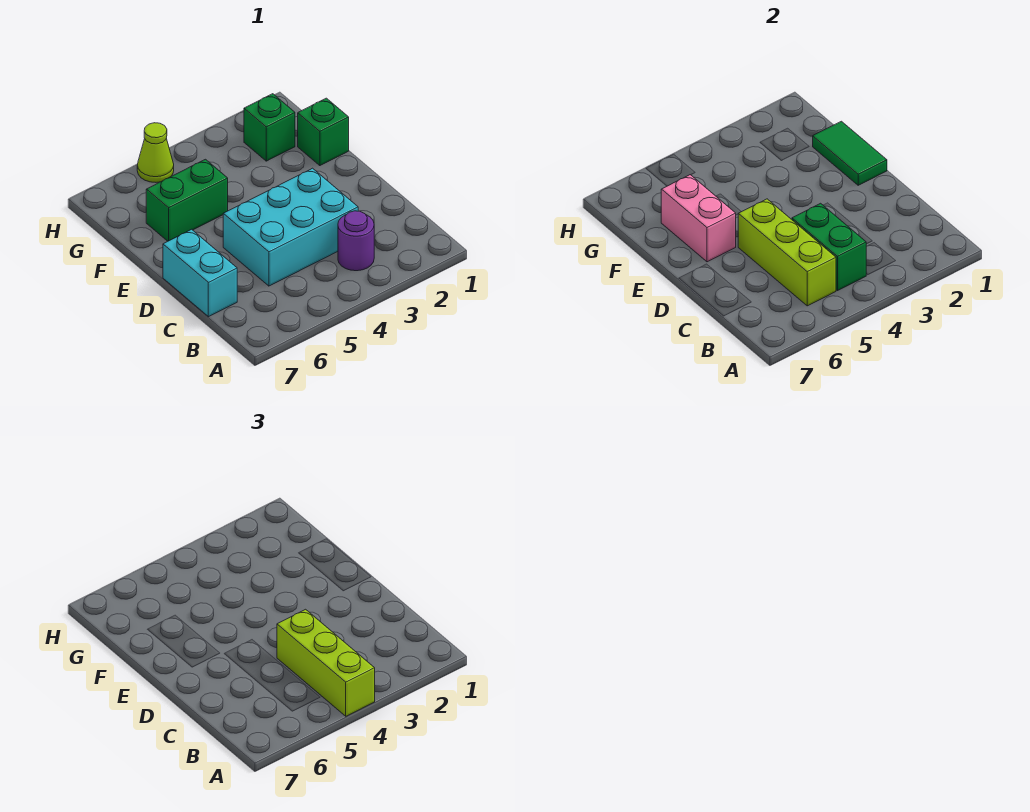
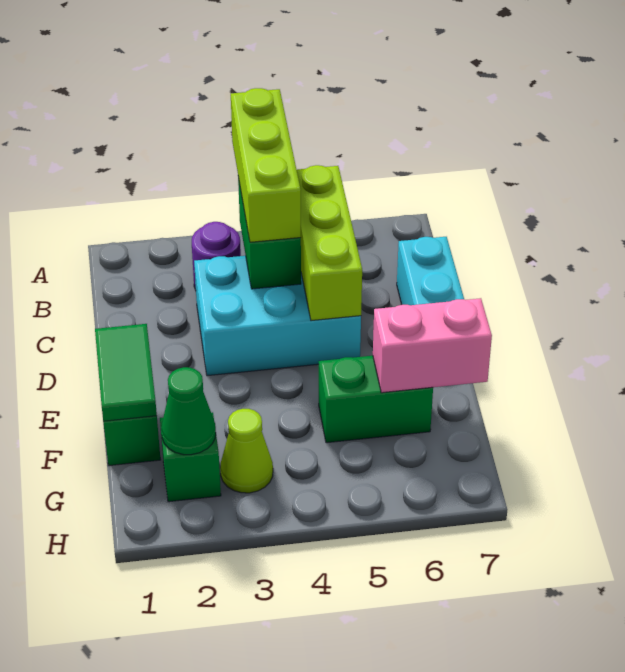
pink 1x2 brick [661,175,736,262] -> pink 1x2 brick turned to [373,298,492,393]
none -> green 1x1 cone [161,367,216,455]
lime 1x1 cone [137,123,174,182] -> lime 1x1 cone moved to [220,409,273,493]

